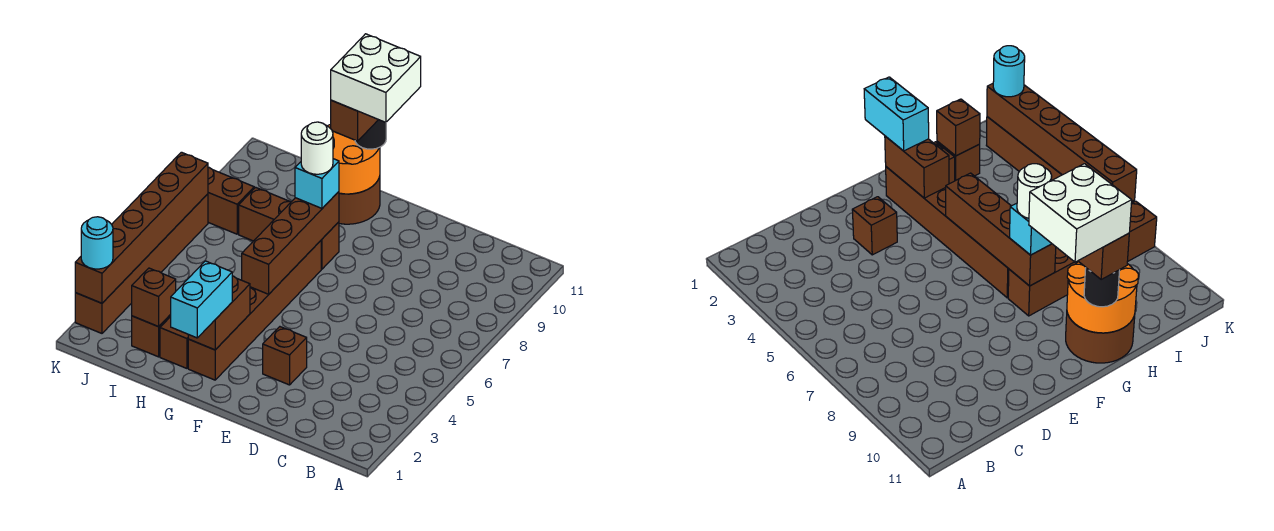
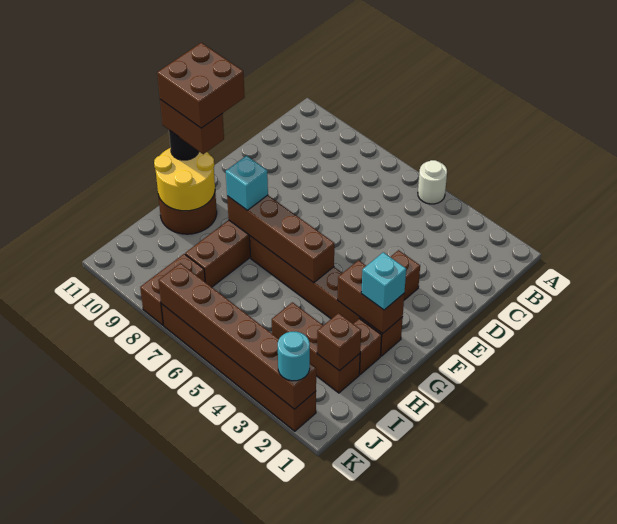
white 2x2 brick [331,34,421,122] -> brown 2x2 brick [157,43,245,128]
cyan 1x2 brick [170,261,232,338] -> cyan 1x1 brick [361,252,406,310]
white 1x1 round brick [301,122,333,174] -> white 1x1 round brick moved to [418,160,447,204]
orange 2x2 round brick [328,124,380,194] -> yellow 2x2 round brick [154,148,215,211]
brown 1x1 brick [132,315,171,357] -> brown 1x3 brick [272,302,360,393]

